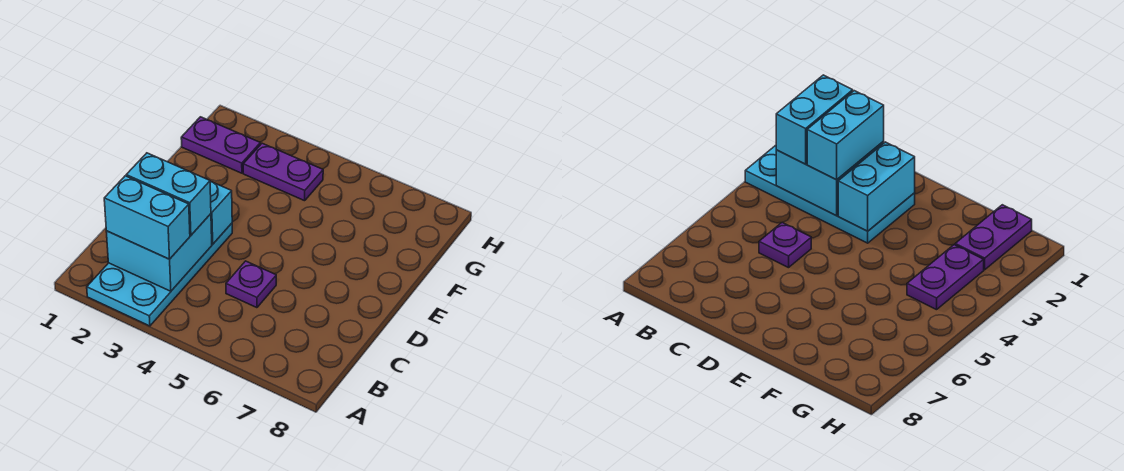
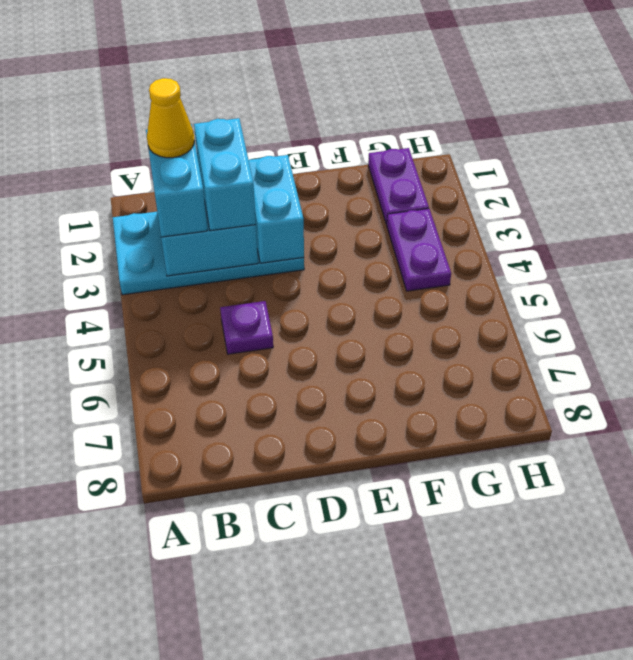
none -> yellow 1x1 cone [147,78,194,158]

